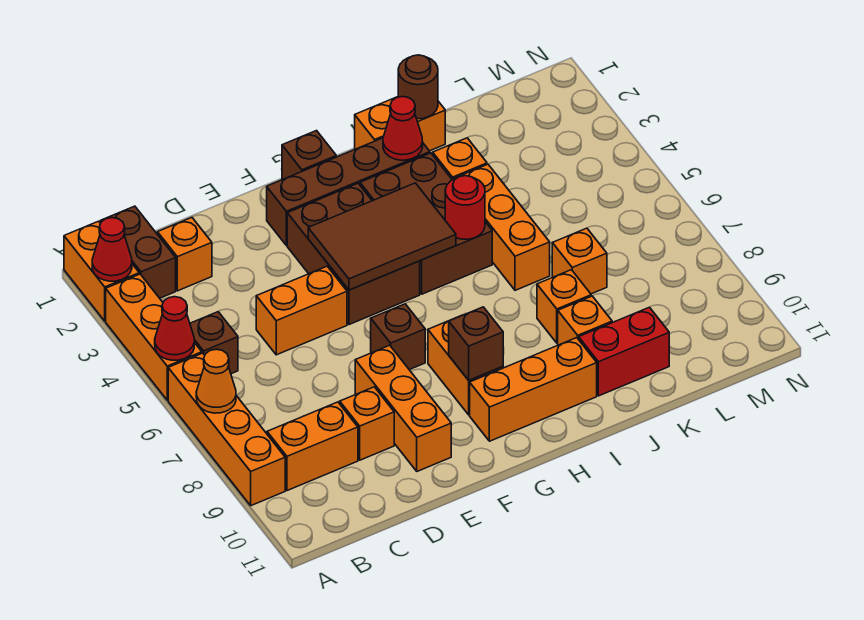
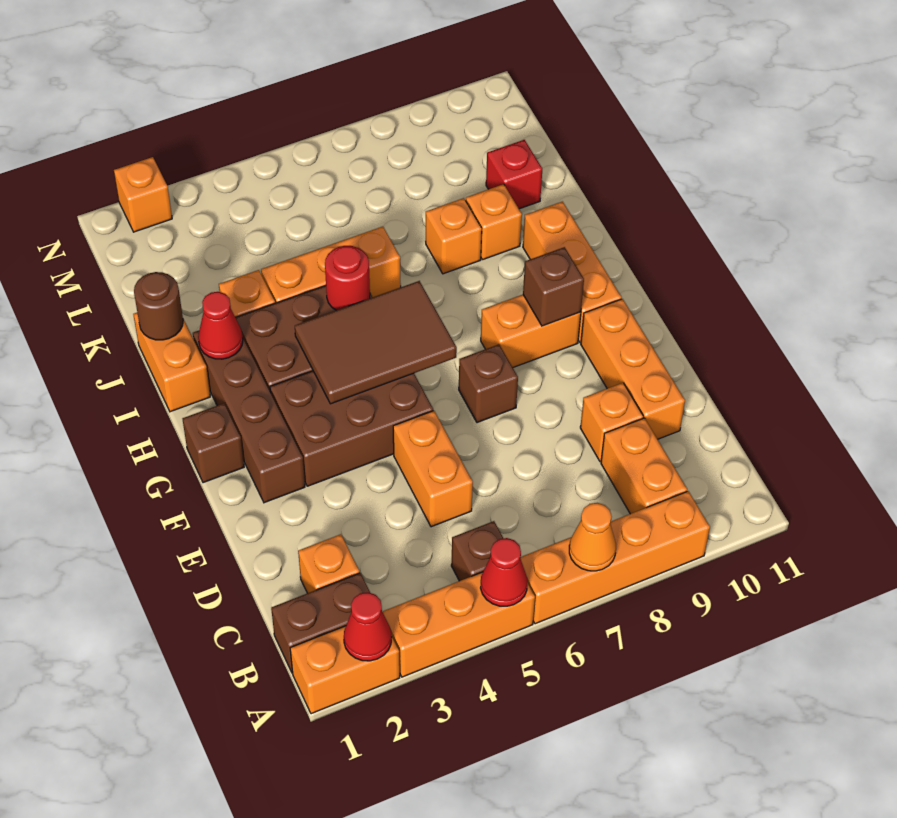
orange 1x3 brick [355,345,451,471] -> orange 1x3 brick turned to [581,299,685,439]
brown 2x3 tile [308,183,456,290] -> brown 2x3 tile turned to [295,281,457,404]
red 1x2 brick [579,307,669,396] -> red 1x1 brick [486,140,542,209]
orange 1x1 brick [552,228,607,294] -> orange 1x1 brick moved to [114,157,172,232]

